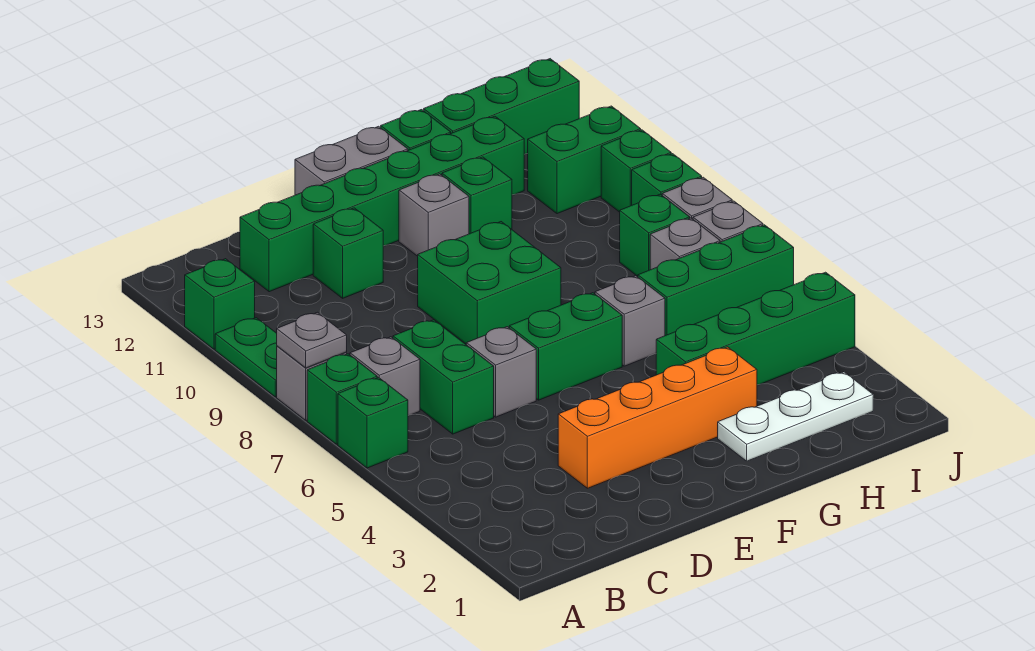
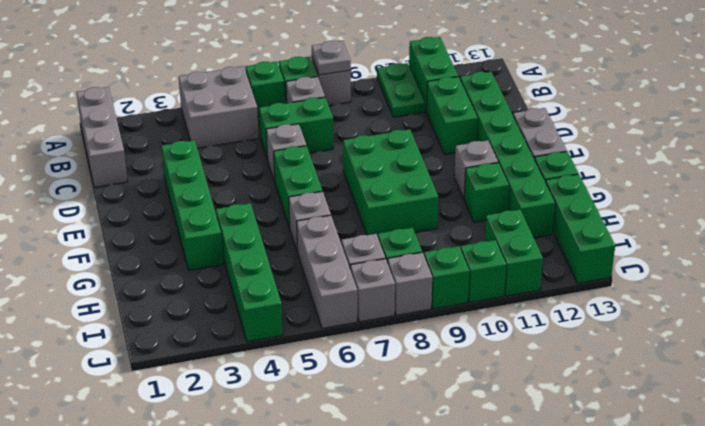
none -> grey 1x3 brick [76,87,128,187]
none -> grey 2x2 brick [179,67,259,148]
green 1x2 plate [215,318,277,397] -> green 1x2 plate turned to [377,63,425,117]
green 1x1 brick [185,259,255,349] -> green 1x2 brick [409,37,458,111]
orange 1x4 brick [558,347,757,488] -> green 1x4 brick [161,140,223,270]
green 1x1 brick [313,208,383,298] -> green 1x2 brick [426,77,478,154]
green 2x2 brick [418,222,561,344] -> green 2x3 brick [343,129,438,237]
white 1x3 plate [718,372,873,461] -> none
green 1x3 brick [638,225,794,336] -> grey 1x3 brick [297,215,357,328]

